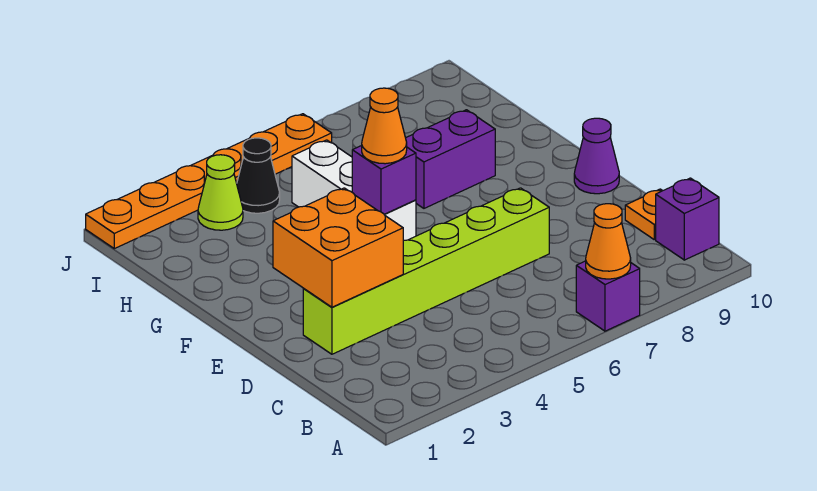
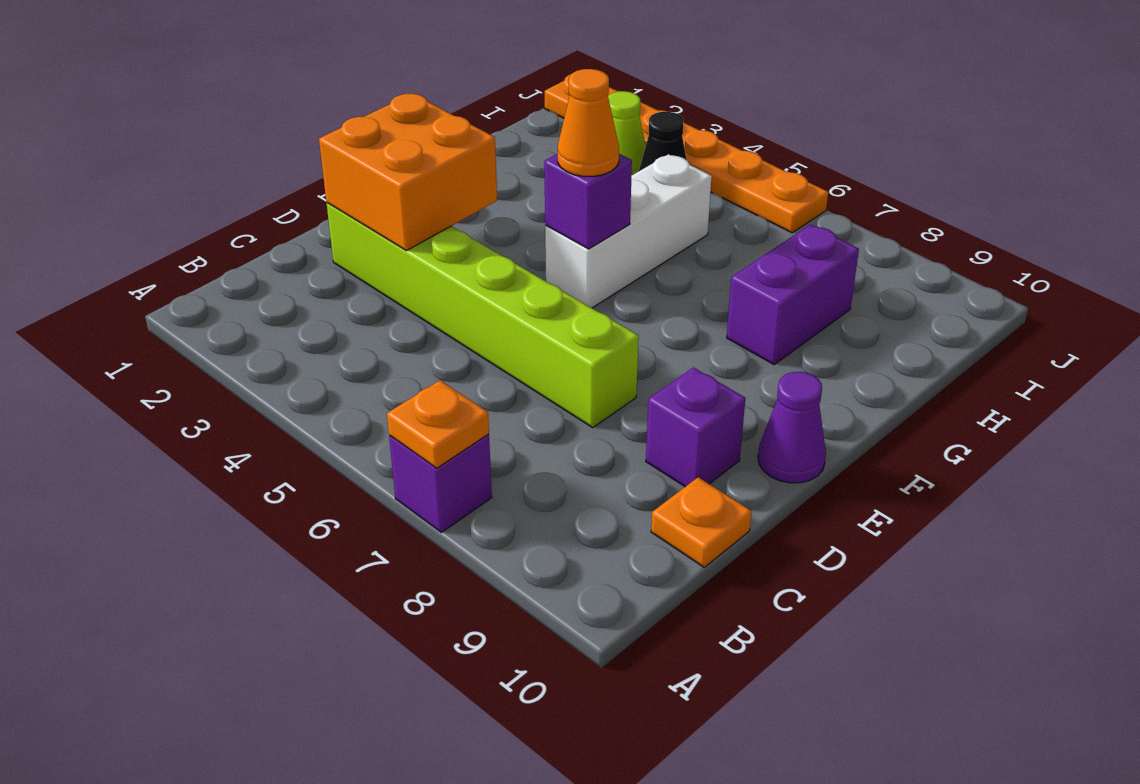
orange 1x1 cone [586,204,631,279] -> orange 1x1 plate [387,380,489,468]
purple 1x1 brick [656,178,719,260] -> purple 1x1 brick moved to [646,368,745,487]
purple 1x2 brick [406,110,495,208] -> purple 1x2 brick turned to [727,225,859,364]

